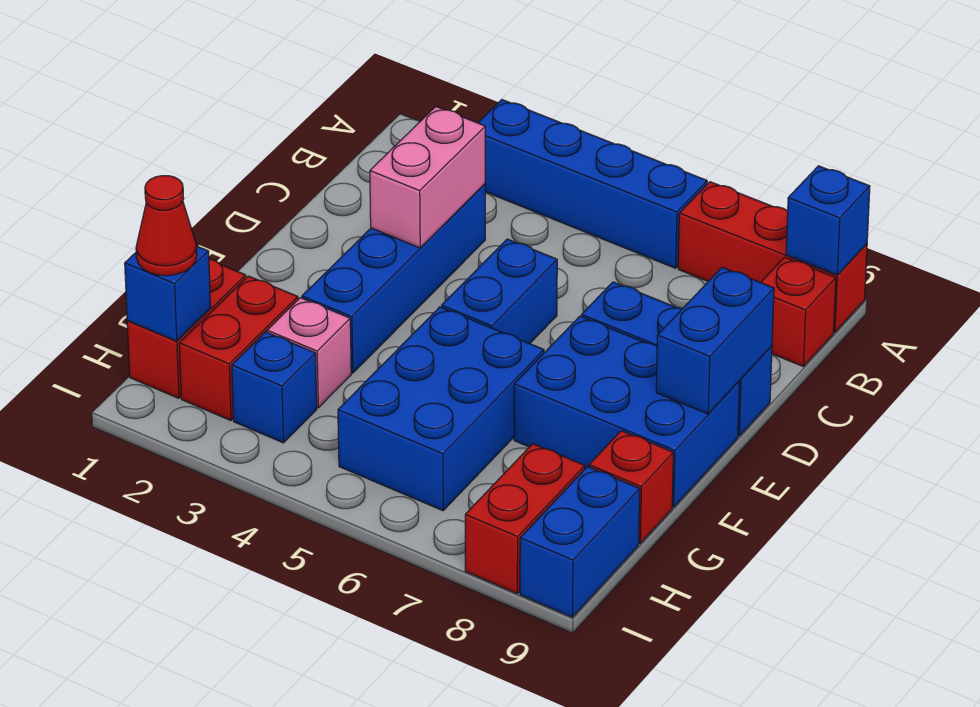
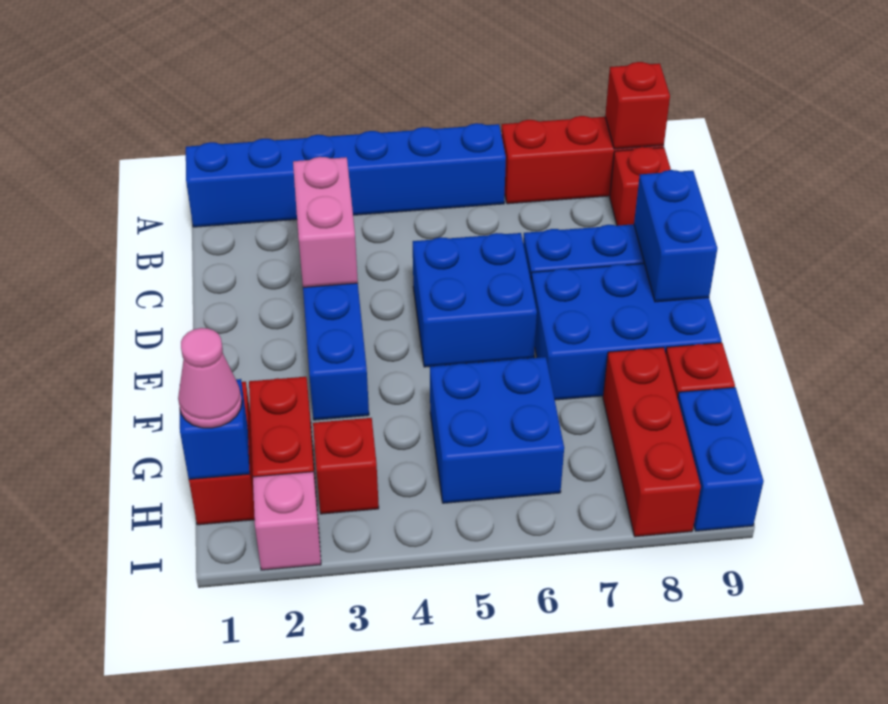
blue 1x4 brick [478,100,707,268] -> blue 1x6 brick [186,123,506,227]
blue 1x1 brick [786,166,870,275] -> red 1x1 brick [605,62,670,149]
blue 1x2 brick [442,239,557,344] -> blue 2x2 brick [413,233,537,367]
blue 2x3 brick [338,307,544,511] -> blue 2x2 brick [430,357,564,503]
pink 1x1 brick [267,298,351,408] -> pink 1x1 brick moved to [253,472,321,570]
red 1x1 cone [136,176,197,276] -> pink 1x1 cone [178,328,242,428]
blue 1x1 brick [232,332,317,443] -> red 1x1 brick [313,418,379,514]
red 1x2 brick [465,444,585,593] -> red 1x3 brick [603,347,701,537]

